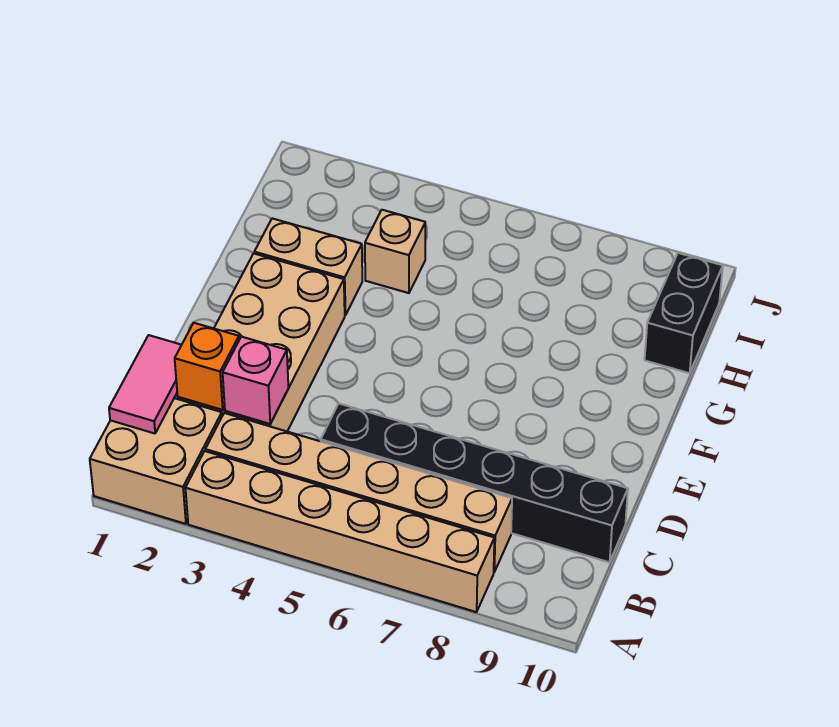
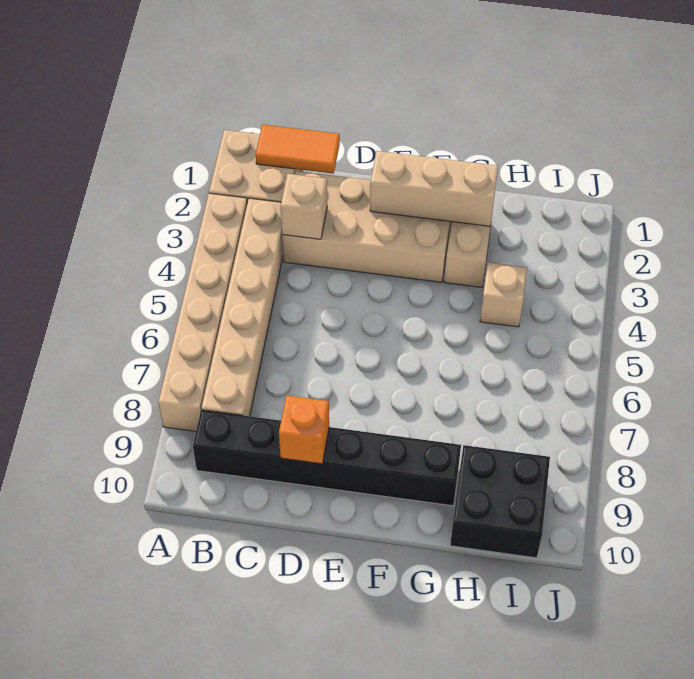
pink 1x2 tile [109,335,181,433] -> orange 1x2 tile [256,125,340,174]
orange 1x1 brick [175,323,239,410] -> orange 1x1 brick moved to [279,395,329,464]
pink 1x1 brick [223,337,288,424] -> tan 1x1 brick [281,174,327,239]
black 1x6 brick [321,403,628,562] -> black 1x6 brick turned to [193,410,461,506]
none -> tan 1x3 brick [370,151,498,226]
black 1x2 brick [645,253,723,373] -> black 2x2 brick [450,445,550,558]

